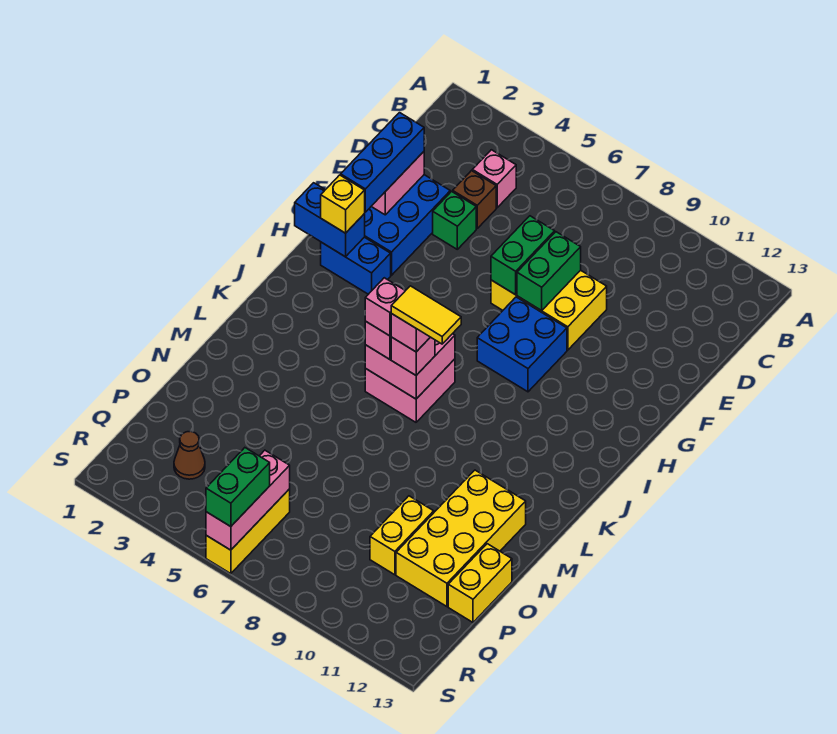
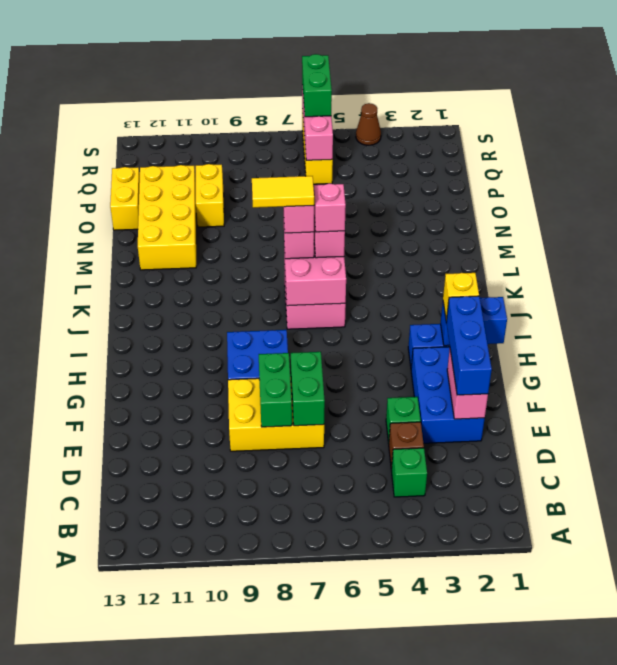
pink 1x1 brick [472,150,516,208] -> green 1x1 brick [392,448,427,497]
brown 1x1 cone [174,431,205,479] -> brown 1x1 cone moved to [356,103,381,145]

